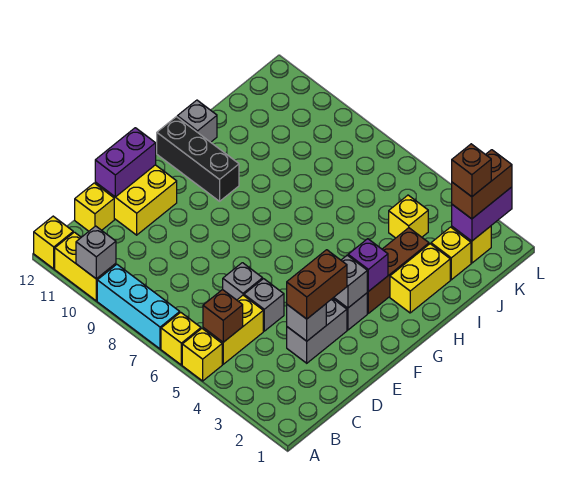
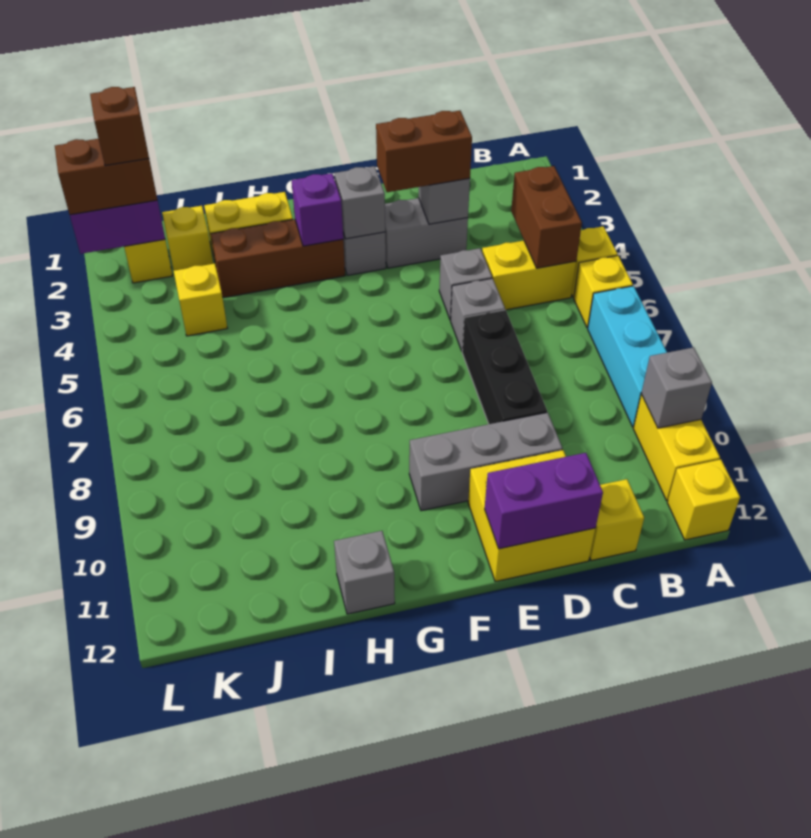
brown 1x1 brick [203,289,243,342] -> brown 1x2 brick [511,166,582,268]
none -> grey 1x3 brick [409,413,563,511]
black 1x3 brick [157,117,239,201] -> black 1x3 brick moved to [462,310,547,424]

